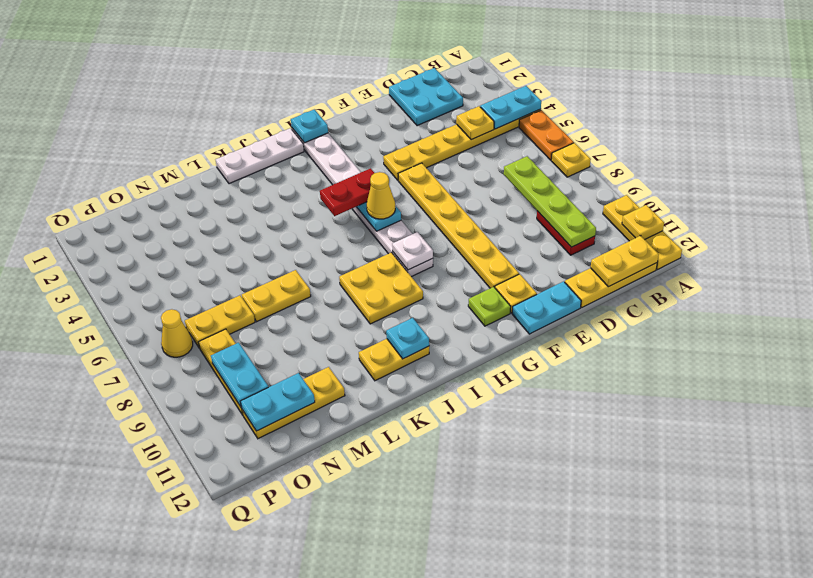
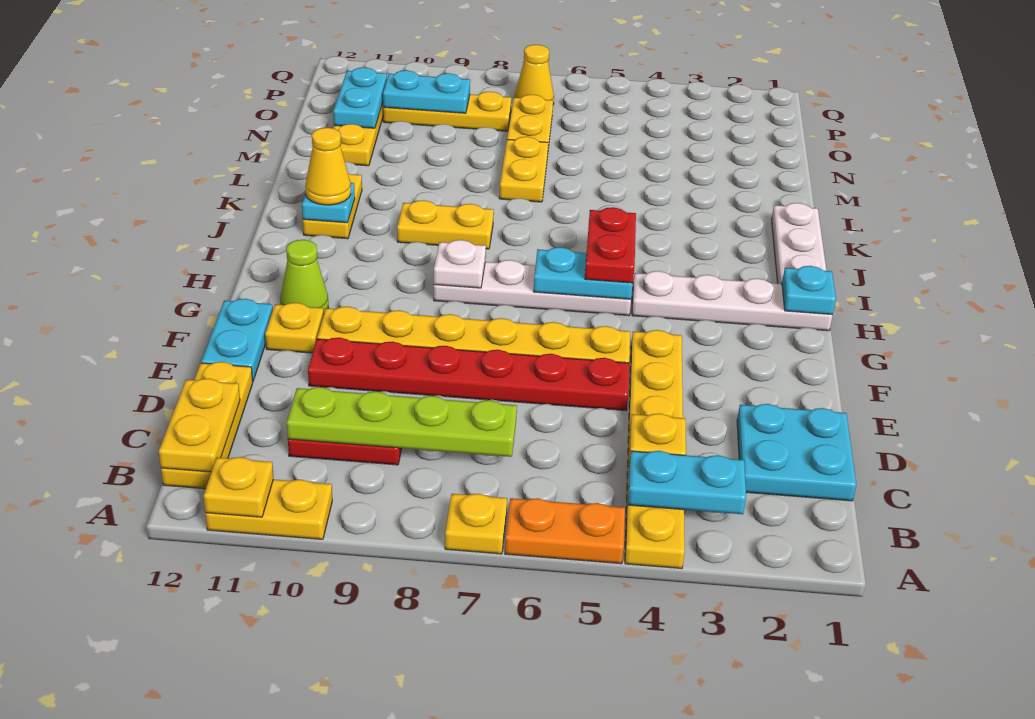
cyan 1x2 plate [480,86,541,129] -> cyan 1x2 plate turned to [628,451,746,514]
yellow 1x3 plate [603,195,682,270] -> yellow 1x2 plate [206,479,332,539]
none -> red 1x6 plate [308,337,629,411]
lime 1x1 plate [468,287,511,326] -> lime 1x1 cone [280,240,328,315]
yellow 1x1 cone [367,172,395,219] -> yellow 1x1 cone moved to [305,128,351,205]
yellow 2x2 plate [339,252,423,324] -> yellow 1x2 plate [397,200,494,249]

